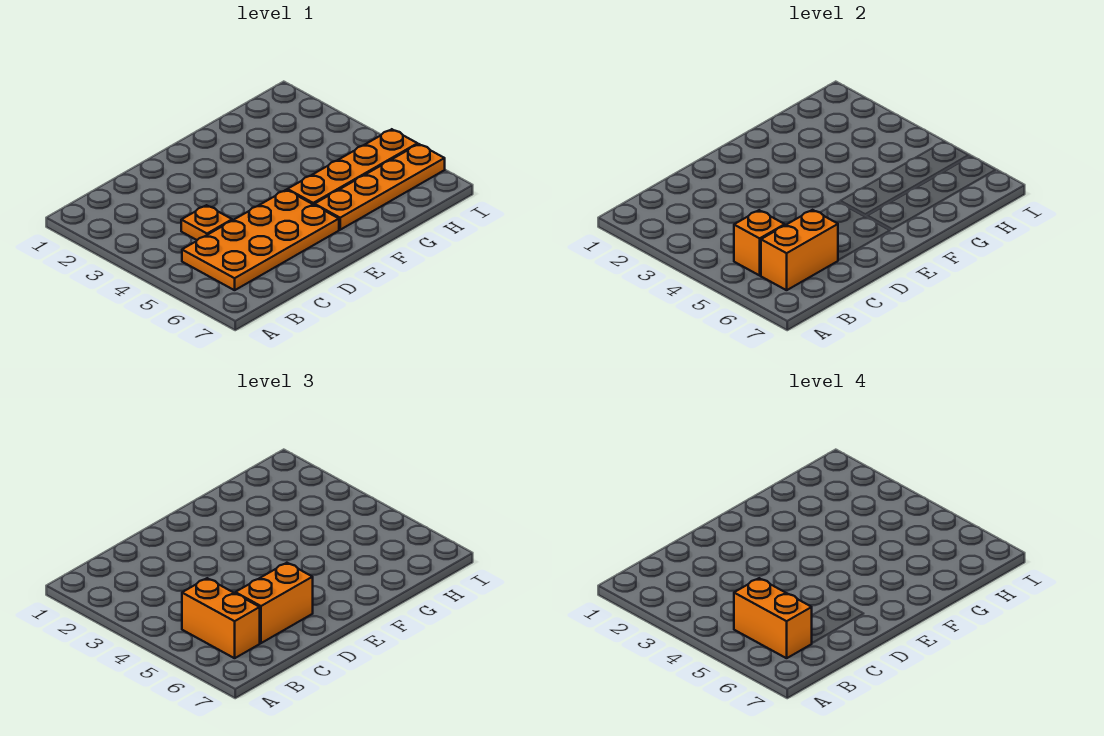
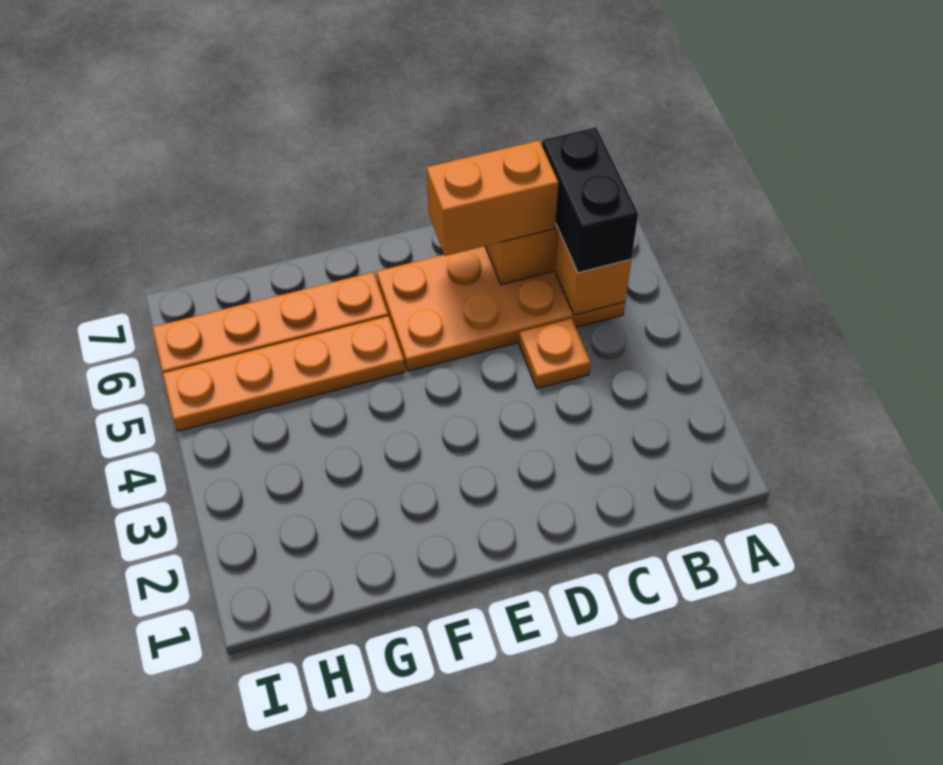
orange 1x2 brick [182,578,260,658] -> black 1x2 brick [542,127,638,273]
orange 1x2 brick [734,578,812,658] -> none

